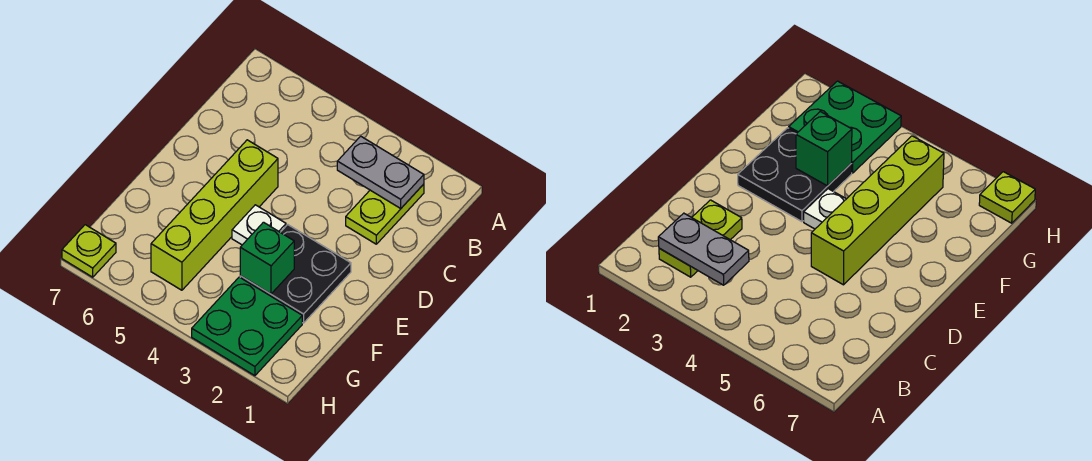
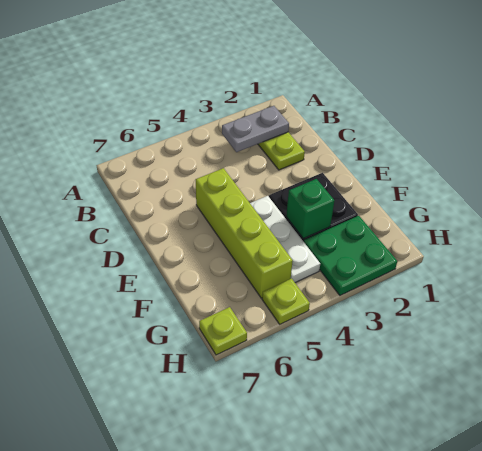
white 1x1 plate [232,205,286,245] -> white 1x3 plate [250,196,320,282]
none -> lime 1x1 plate [262,279,310,324]

